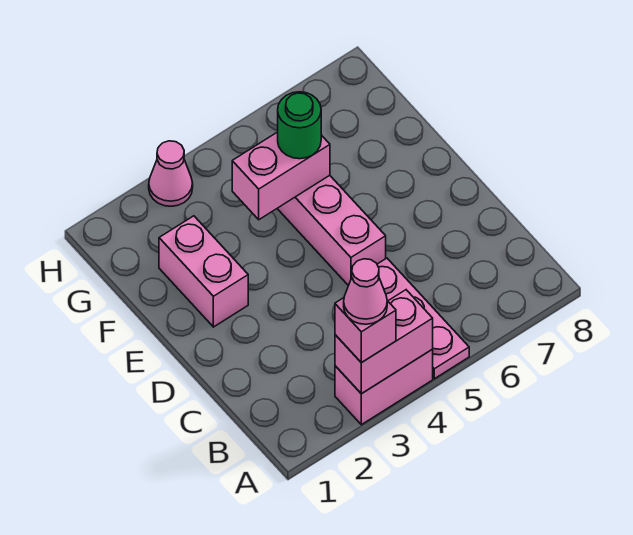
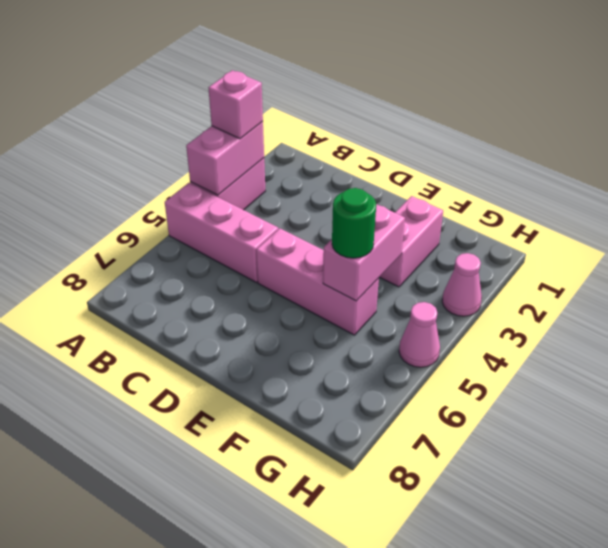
pink 1x1 cone [344,259,387,324] -> pink 1x1 cone moved to [399,302,440,367]
pink 1x3 plate [377,258,469,379] -> pink 1x3 brick [165,183,278,282]
pink 1x2 brick [159,216,248,327] -> pink 1x2 brick turned to [380,196,443,287]

